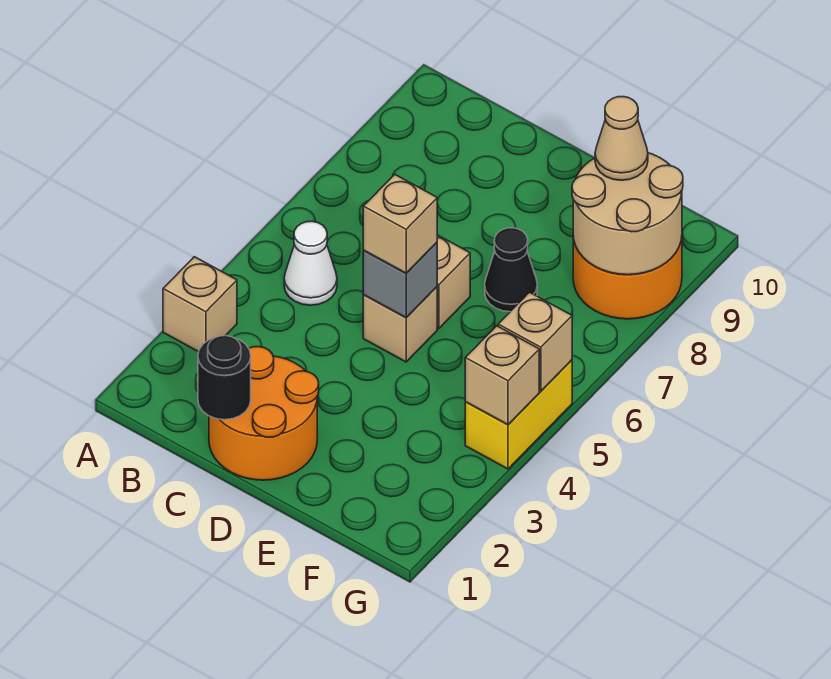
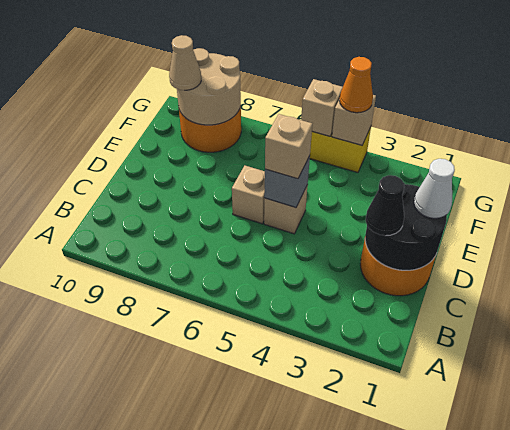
tan 1x1 brick [163,257,237,352] -> none
white 1x1 cone [284,221,337,305] -> white 1x1 cone moved to [414,159,455,218]
black 1x1 round brick [198,336,251,420] -> black 2x2 round brick [365,183,447,270]
black 1x1 cone [485,228,537,312] -> black 1x1 cone moved to [366,175,404,236]
none -> orange 1x1 cone [340,57,373,113]

